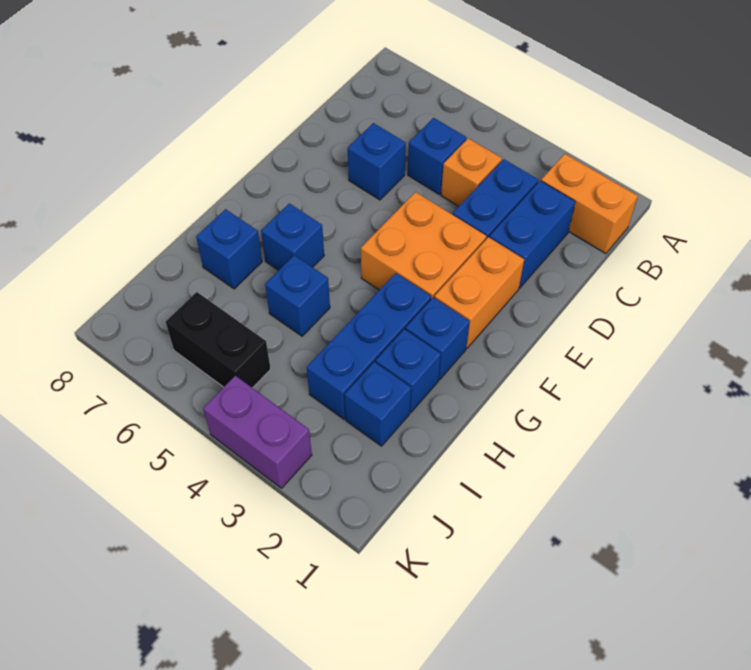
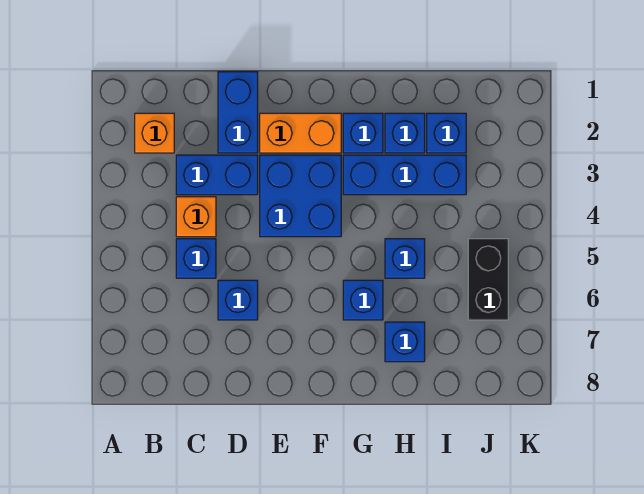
orange 1x2 brick [541,154,638,254] -> orange 1x1 brick [135,113,174,153]
blue 1x2 brick [490,181,576,288] -> blue 1x2 brick turned to [218,72,258,153]
orange 2x2 brick [361,192,487,299] -> blue 2x2 brick [260,155,341,237]
purple 1x2 brick [203,376,312,488] -> none

